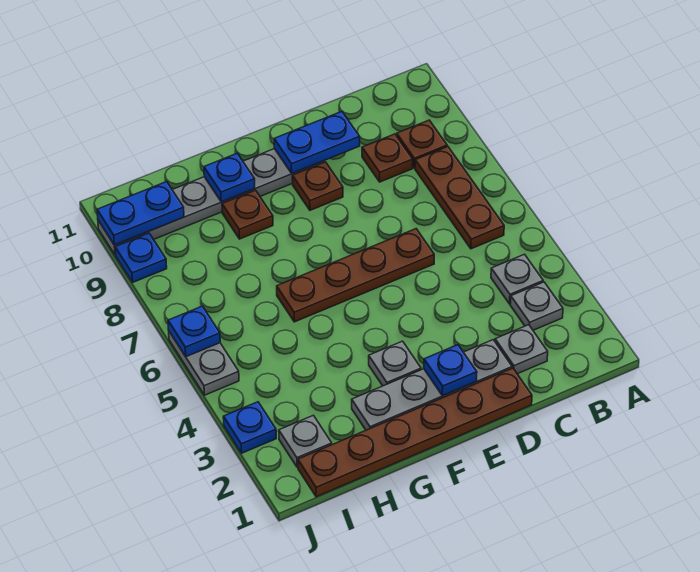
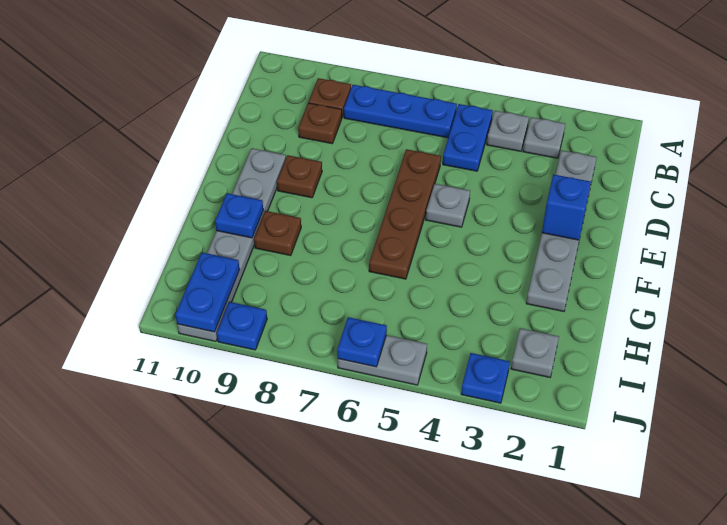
brown 1x3 plate [415,146,504,249] -> blue 1x3 plate [344,85,457,138]
brown 1x6 plate [298,368,532,497] -> none
blue 1x2 plate [274,112,360,173] -> blue 1x2 plate moved to [443,104,493,171]
blue 1x1 plate [424,345,477,396] -> blue 1x1 brick [542,175,591,240]
grey 1x1 plate [369,341,421,386] -> grey 1x1 plate moved to [426,184,470,227]

